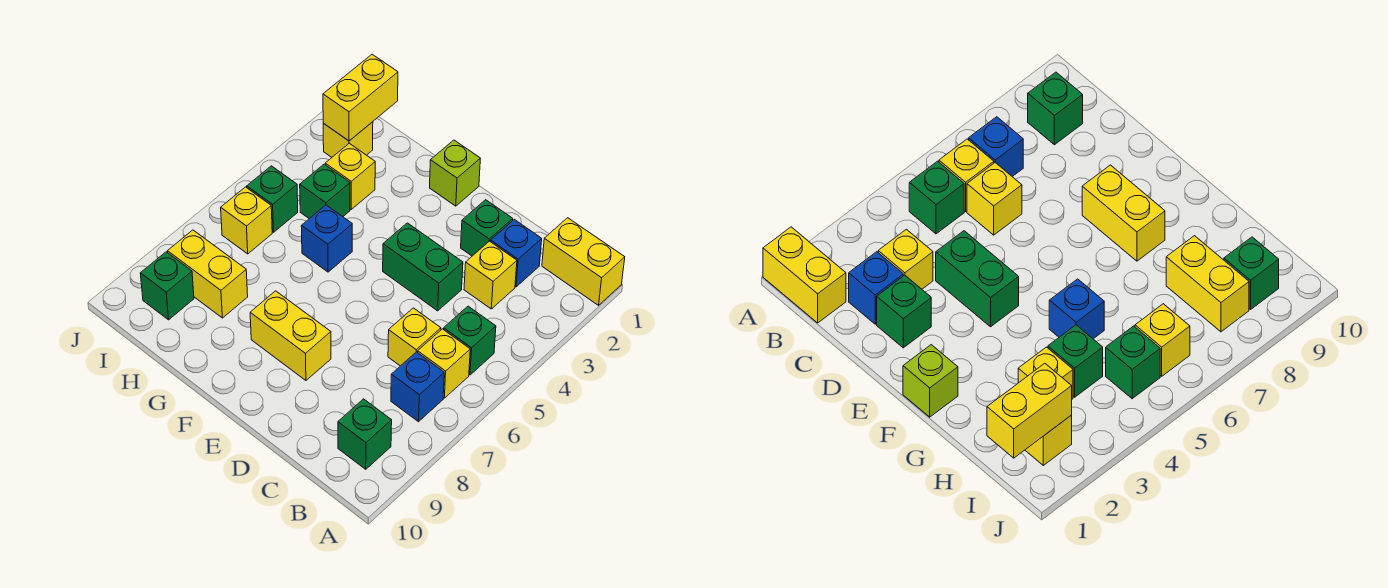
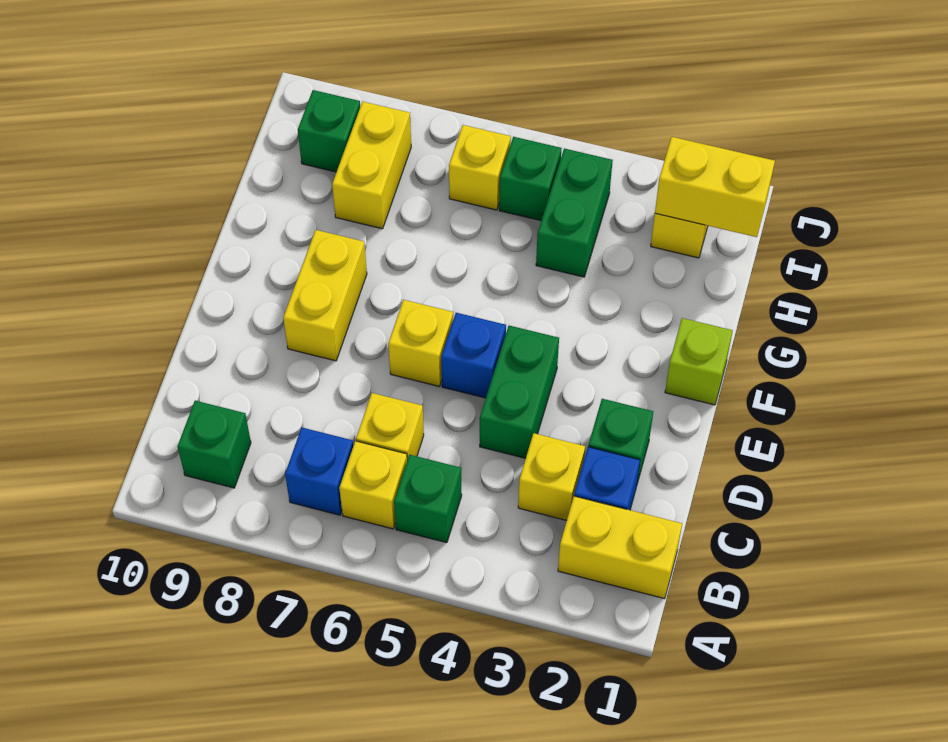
yellow 1x2 brick [542,218,625,305] -> yellow 1x2 brick turned to [558,496,682,599]
blue 1x1 brick [301,205,352,272] -> blue 1x1 brick moved to [441,313,506,398]
yellow 1x1 brick [325,143,375,209] -> yellow 1x1 brick moved to [388,300,453,386]
green 1x1 brick [300,164,350,219] -> green 1x2 brick [536,149,613,277]

